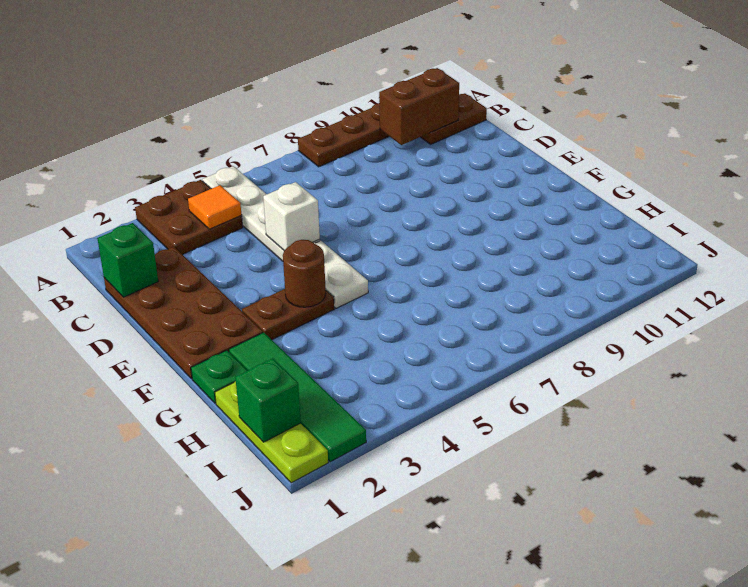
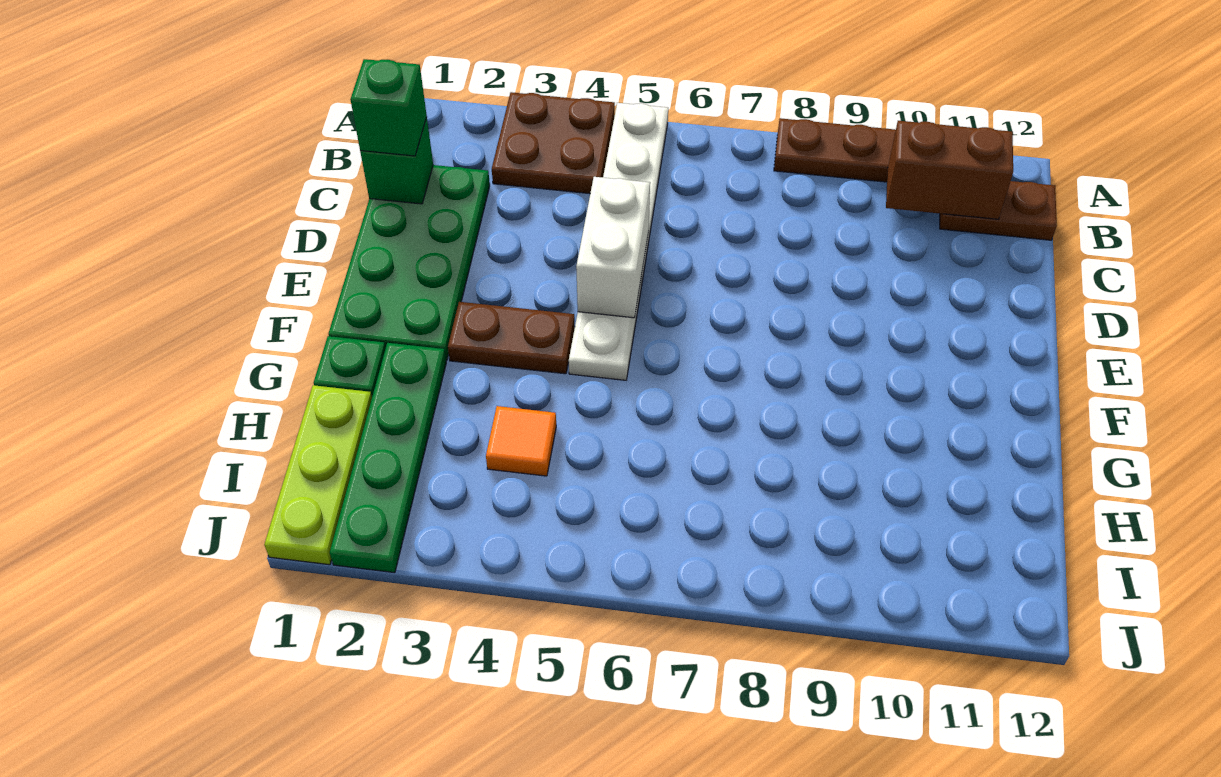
orange 1x1 tile [188,185,241,229] -> orange 1x1 tile moved to [486,406,556,476]
brown 2x4 plate [104,247,263,379] -> green 2x4 plate [329,165,490,361]
white 1x1 brick [263,182,320,251] -> white 1x2 brick [576,177,650,318]
brown 1x1 round brick [283,240,326,307] -> none
green 1x4 tile [229,332,366,462] -> green 1x4 plate [330,343,446,573]
green 1x1 brick [235,359,301,442] -> green 1x1 brick moved to [350,59,427,156]

